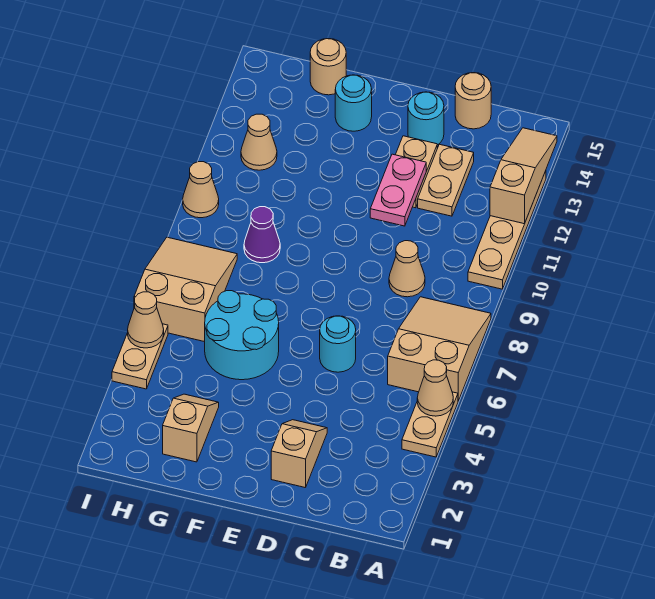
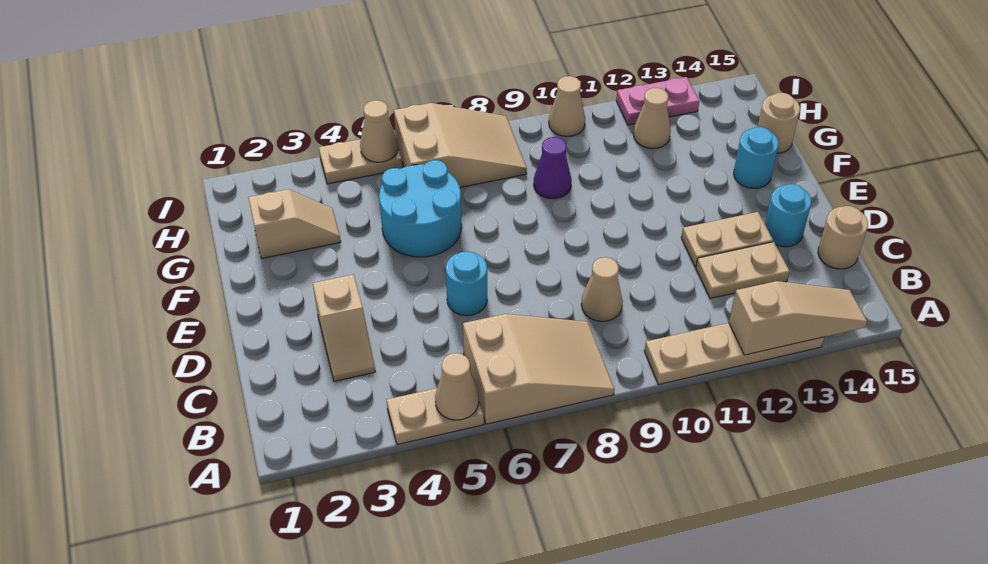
tan 1x2 slope [271,420,327,488] -> tan 1x2 slope turned to [313,274,375,381]
pink 1x2 plate [370,154,426,226] -> pink 1x2 plate moved to [616,77,699,125]

